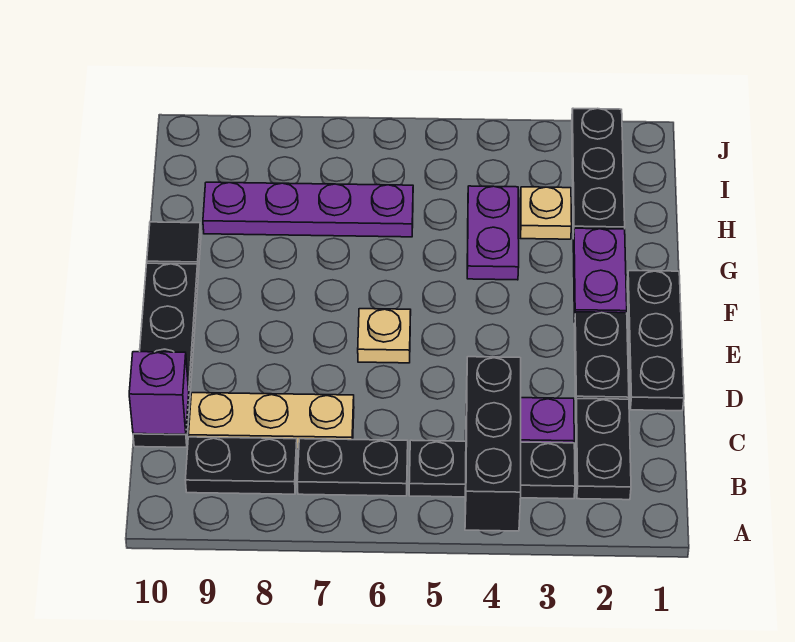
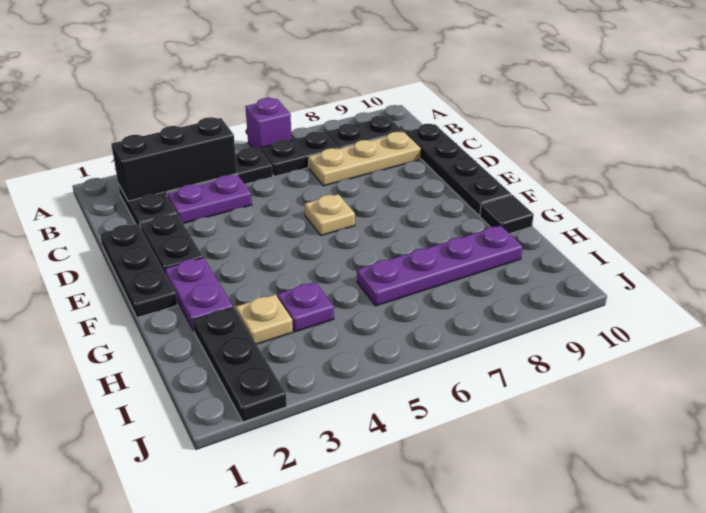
black 1x3 brick [465,357,521,531] -> black 1x3 brick turned to [111,117,237,201]
purple 1x1 brick [129,352,189,434] -> purple 1x1 brick moved to [245,98,292,150]
purple 1x2 plate [467,186,519,280] -> purple 1x1 plate [277,282,334,332]

